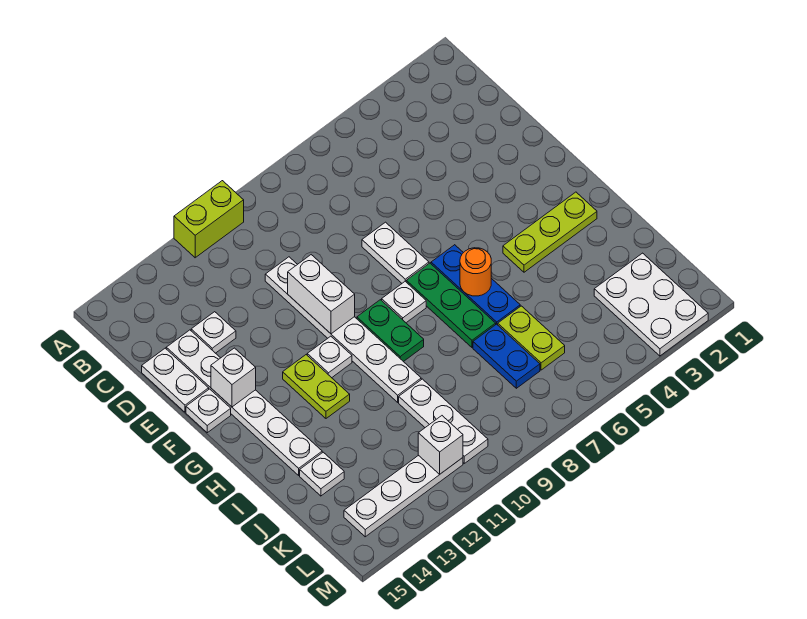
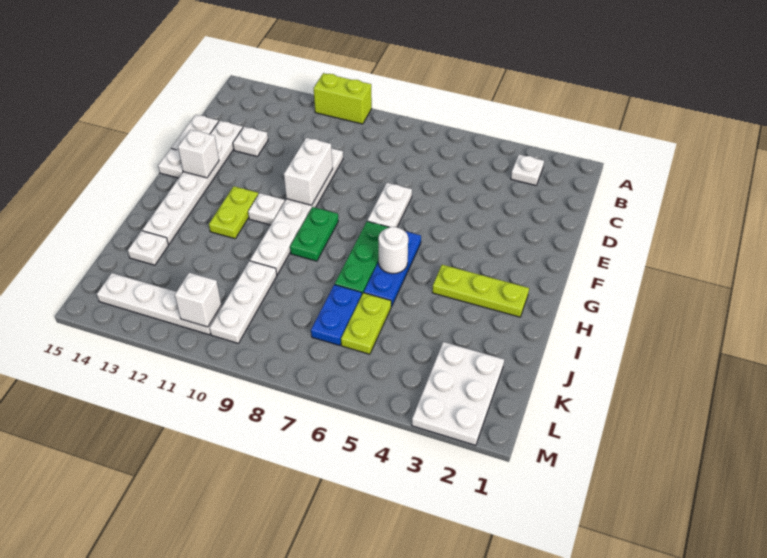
white 1x1 plate [382,281,426,323] -> white 1x1 plate moved to [511,155,544,185]
orange 1x1 round brick [460,248,491,296] -> white 1x1 round brick [378,227,408,274]

